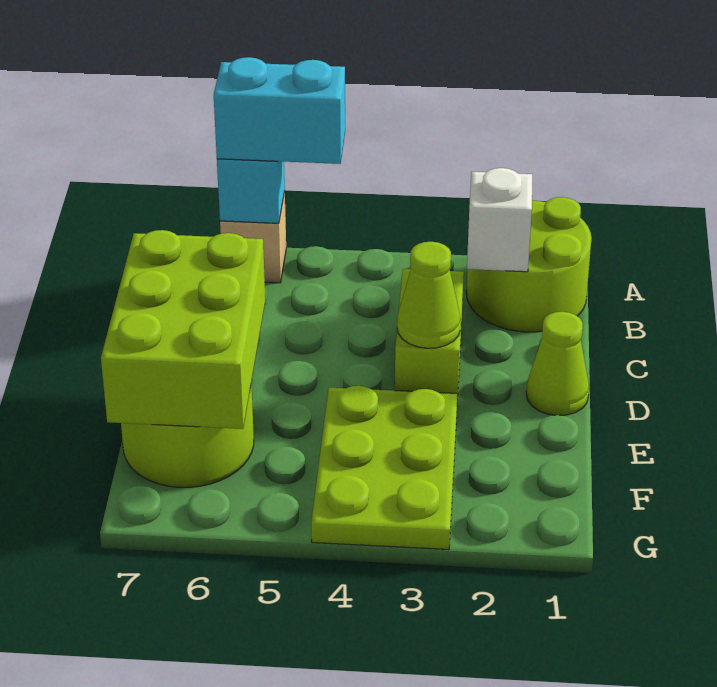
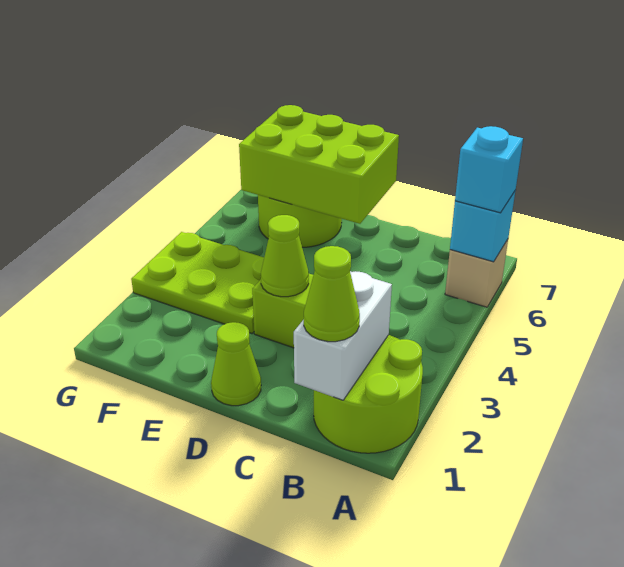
cyan 1x2 brick [214,57,345,164] -> cyan 1x1 brick [455,126,523,213]
none -> lime 1x1 cone [304,246,360,342]
white 1x1 brick [467,168,532,272] -> white 1x2 brick [294,271,392,400]

